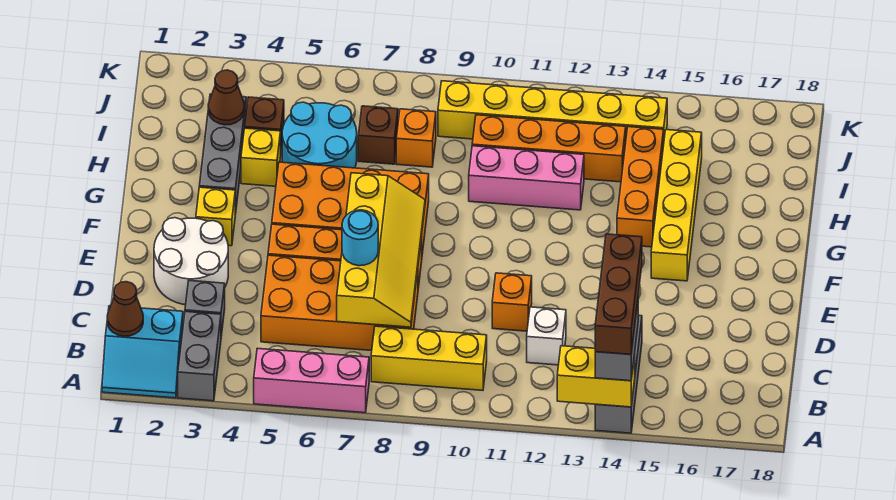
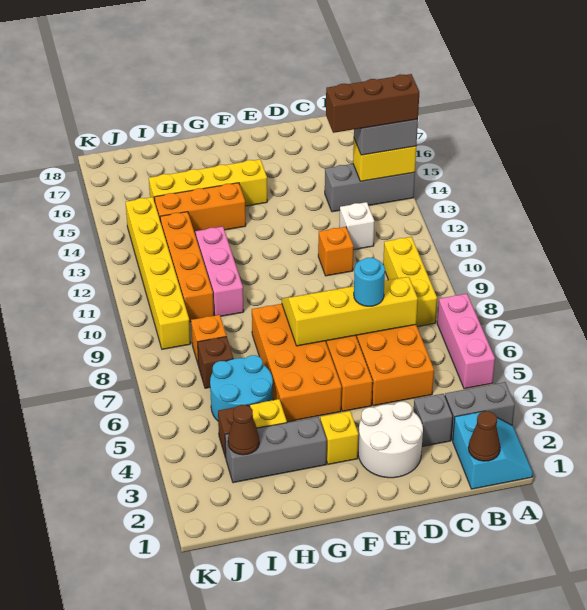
yellow 1x2 brick [557,346,635,407] -> yellow 1x2 brick turned to [353,139,416,181]

